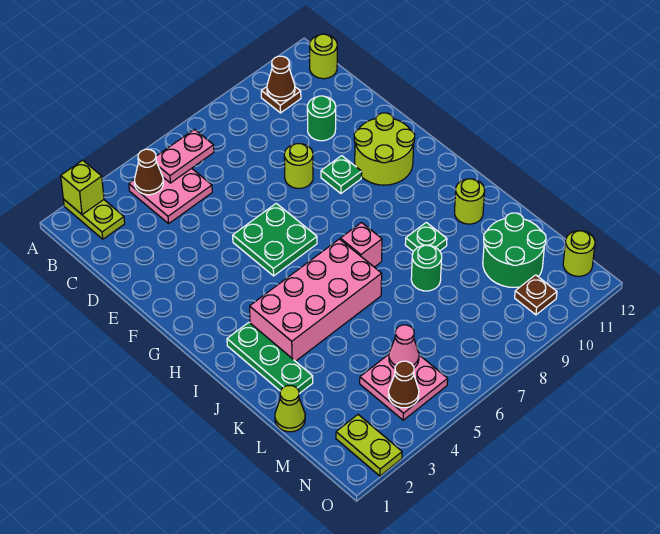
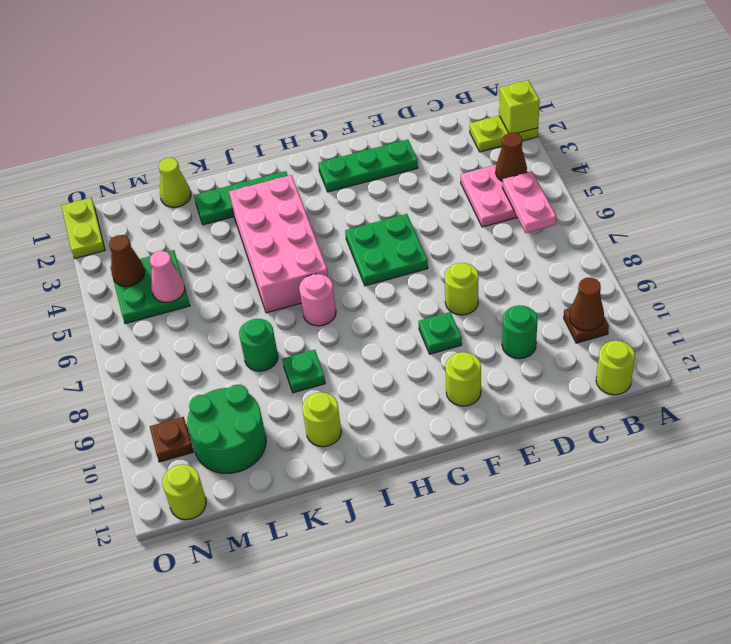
none -> green 1x3 plate [318,139,418,192]
lime 2x2 round brick [354,113,415,185] -> lime 1x1 round brick [446,352,481,406]
pink 1x1 brick [340,223,382,267] -> pink 1x1 round brick [299,274,336,326]
pink 2x2 plate [360,354,448,420] -> green 2x2 plate [110,250,190,324]
lime 1x2 plate [336,415,402,476] -> lime 1x2 plate turned to [62,198,105,258]

